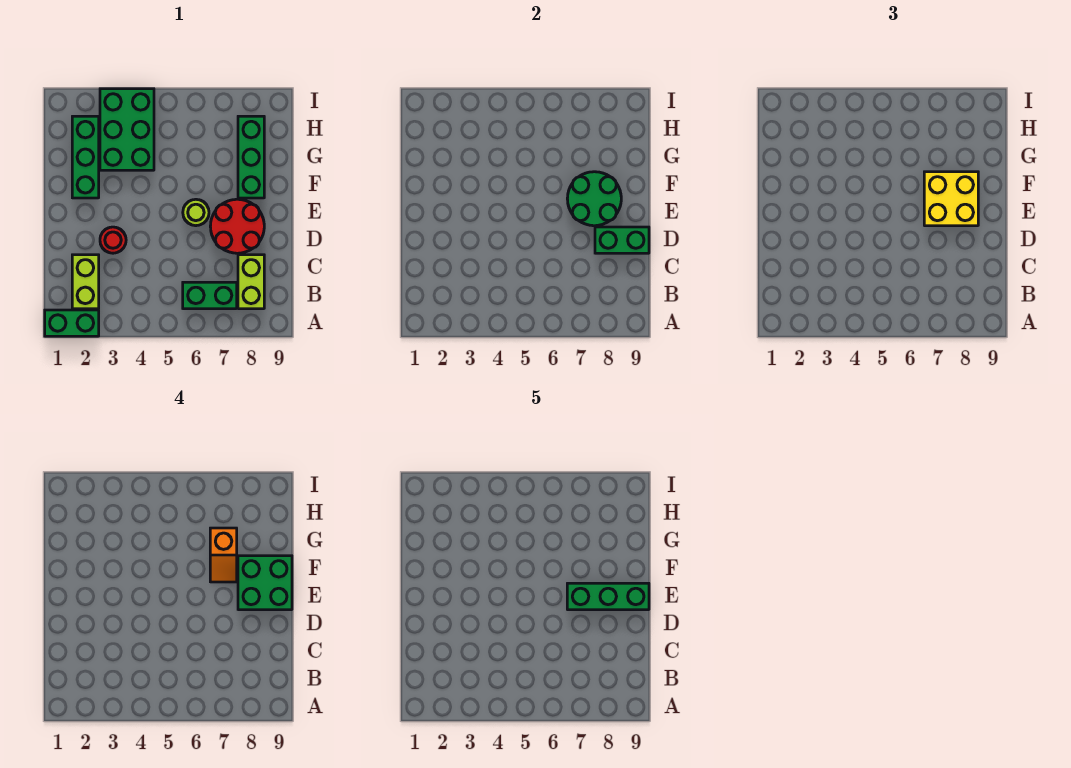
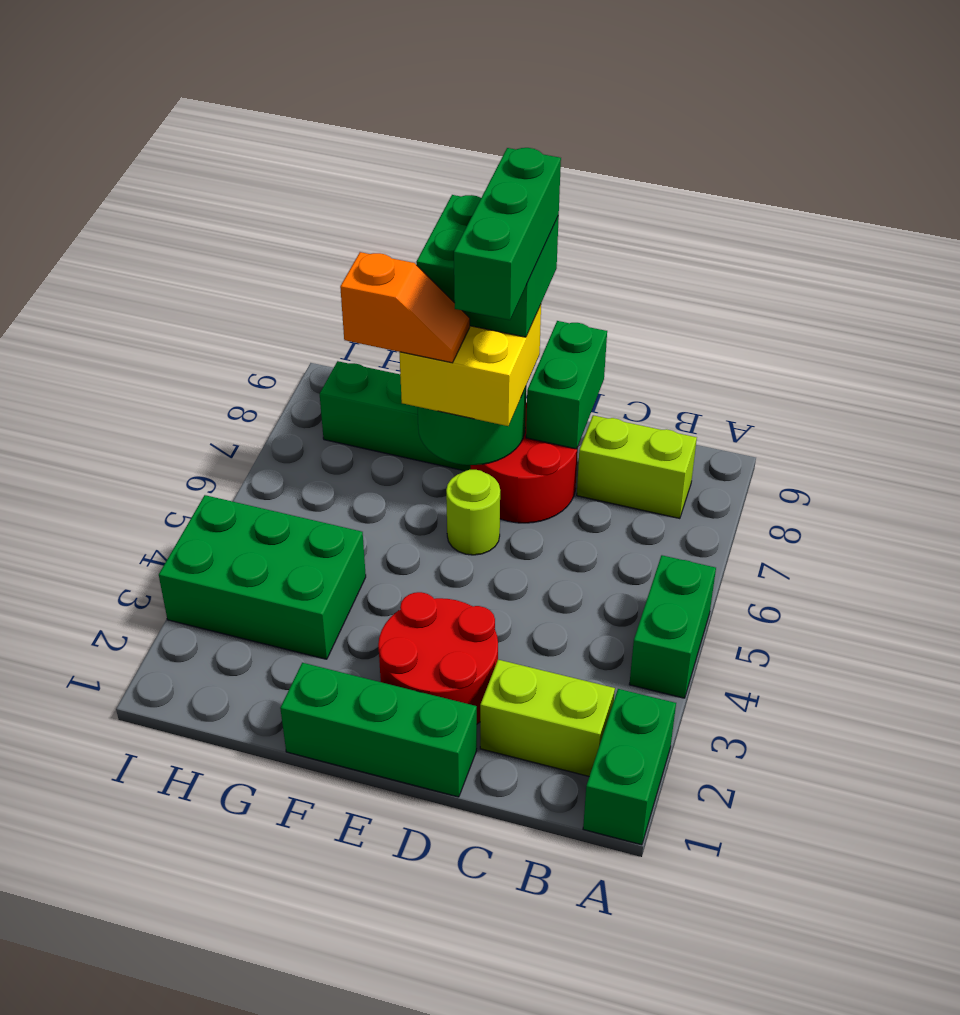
green 1x2 brick [183,282,237,309] -> green 1x2 brick moved to [629,555,716,698]
red 1x1 round brick [100,227,126,253] -> red 2x2 round brick [378,592,498,724]
green 1x3 brick [72,116,99,198] -> green 1x3 brick moved to [280,663,477,797]

